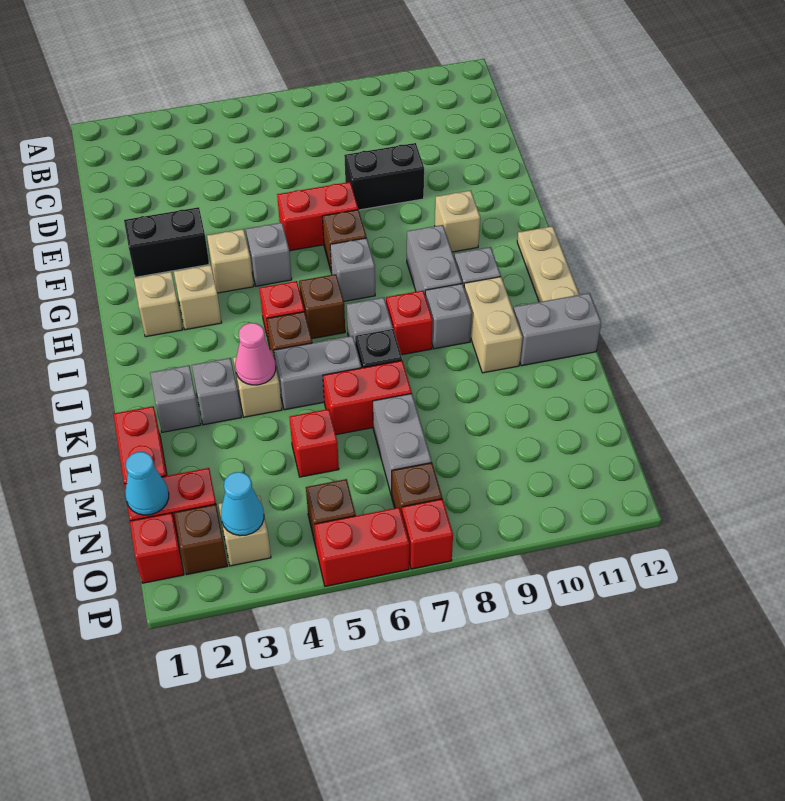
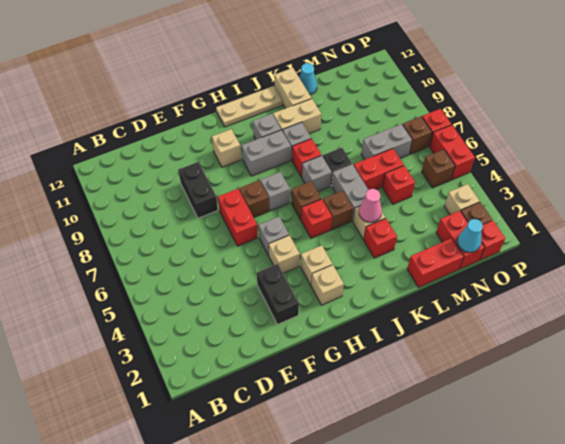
grey 1x1 brick [150,365,201,432] -> none
grey 1x1 brick [192,358,241,425] -> red 1x1 brick [364,218,397,258]
grey 1x2 brick [513,293,601,366] -> tan 1x2 brick [274,68,312,108]
red 1x2 brick [323,361,412,435] -> red 1x2 brick turned to [354,149,404,190]
cyan 1x1 cone [221,472,264,536] -> cyan 1x1 cone moved to [299,63,317,95]

